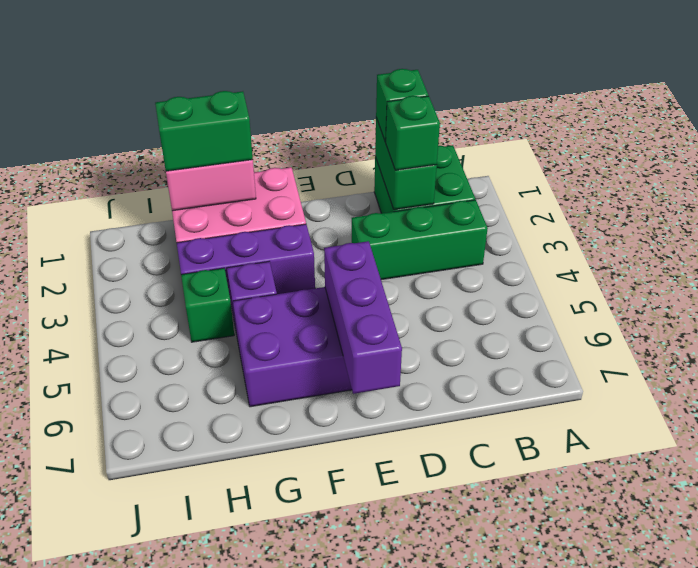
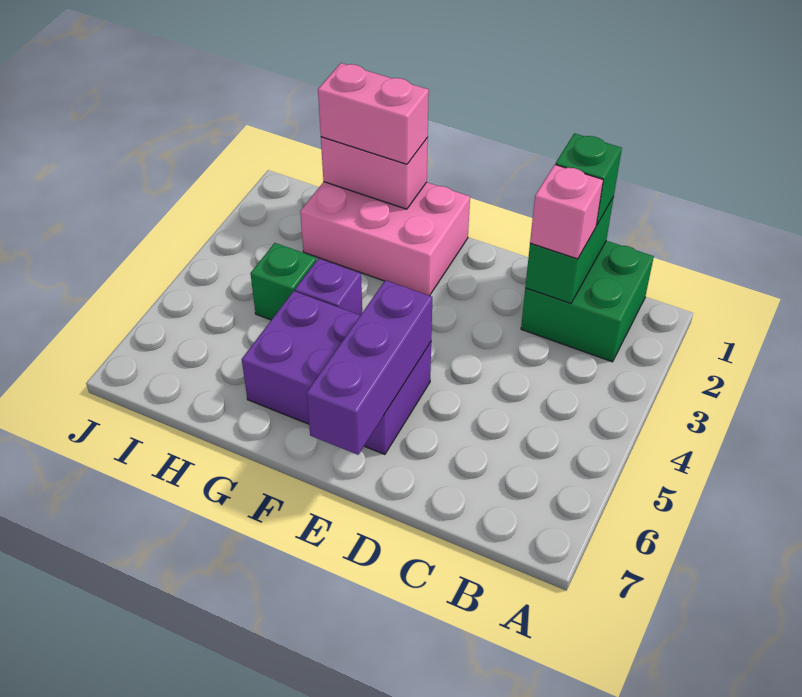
green 1x3 brick [352,200,488,280] -> none
green 1x1 brick [386,96,440,170] -> pink 1x1 brick [530,165,603,259]
purple 1x3 brick [177,224,315,301] -> none
green 1x2 brick [155,91,253,171] -> pink 1x2 brick [318,63,429,164]

